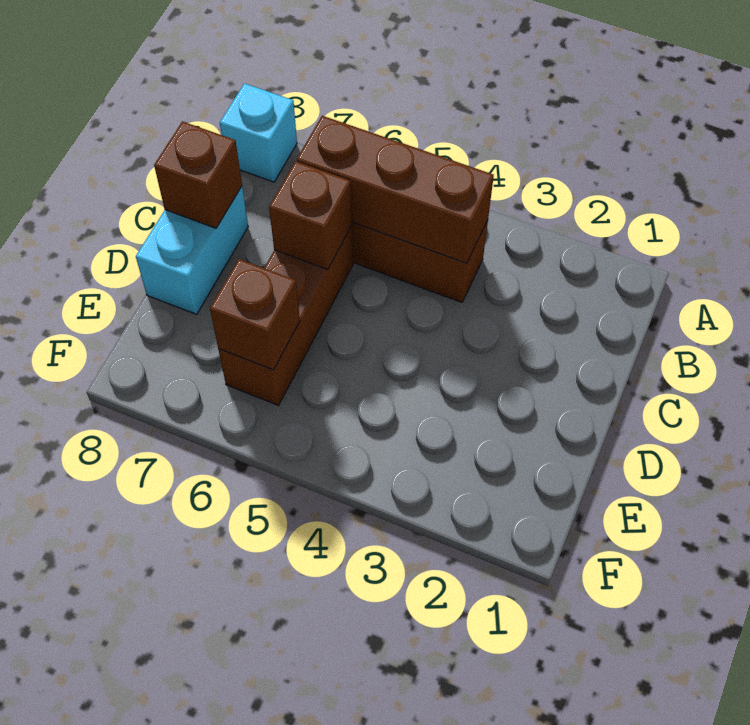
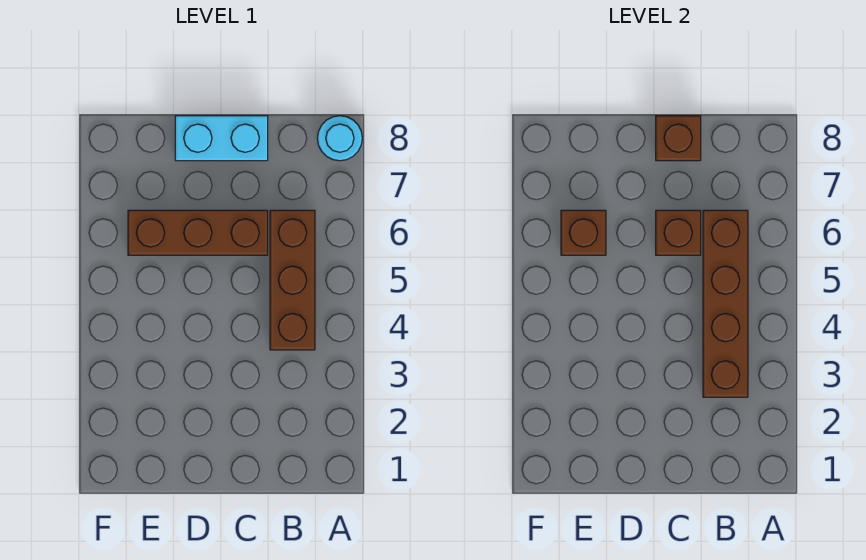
cyan 1x1 brick [220,83,297,182] -> cyan 1x1 round brick [317,116,362,161]
brown 1x3 brick [297,116,494,263] -> brown 1x4 brick [703,210,748,397]

